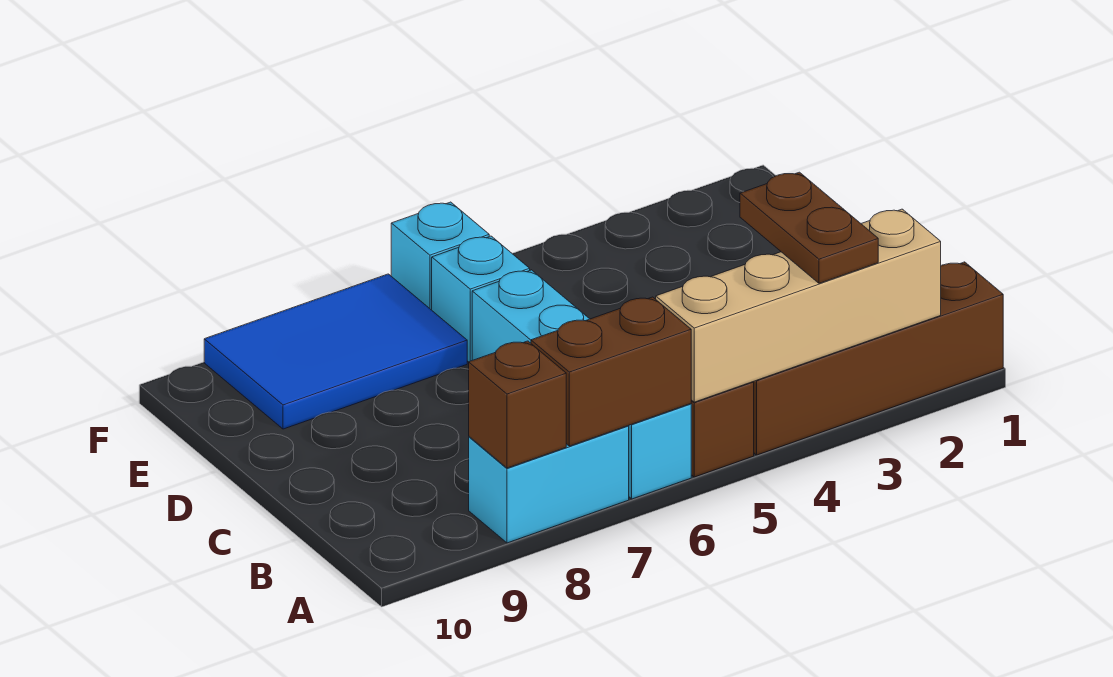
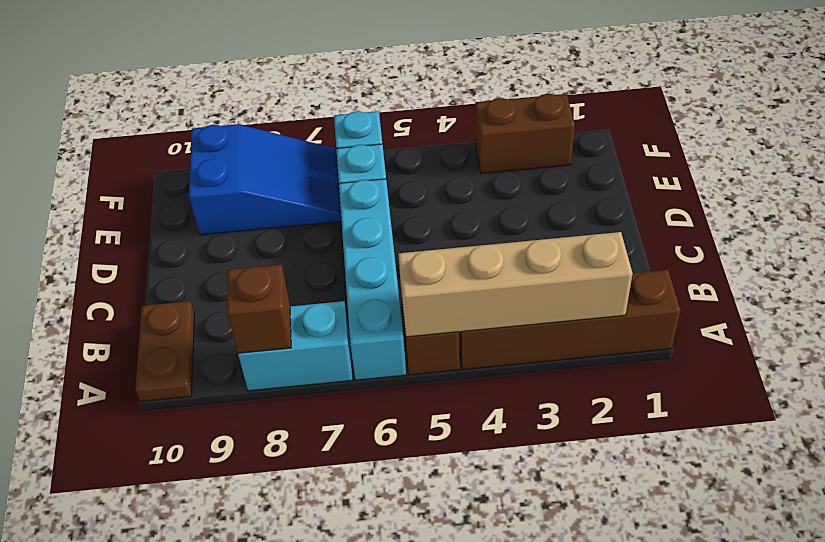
brown 1x2 plate [740,172,878,283] -> brown 1x2 plate moved to [135,301,194,402]
brown 1x2 brick [531,297,691,446] -> brown 1x2 brick moved to [475,94,575,174]
blue 2x3 tile [204,274,467,429] -> blue 2x3 slope [189,124,341,235]

